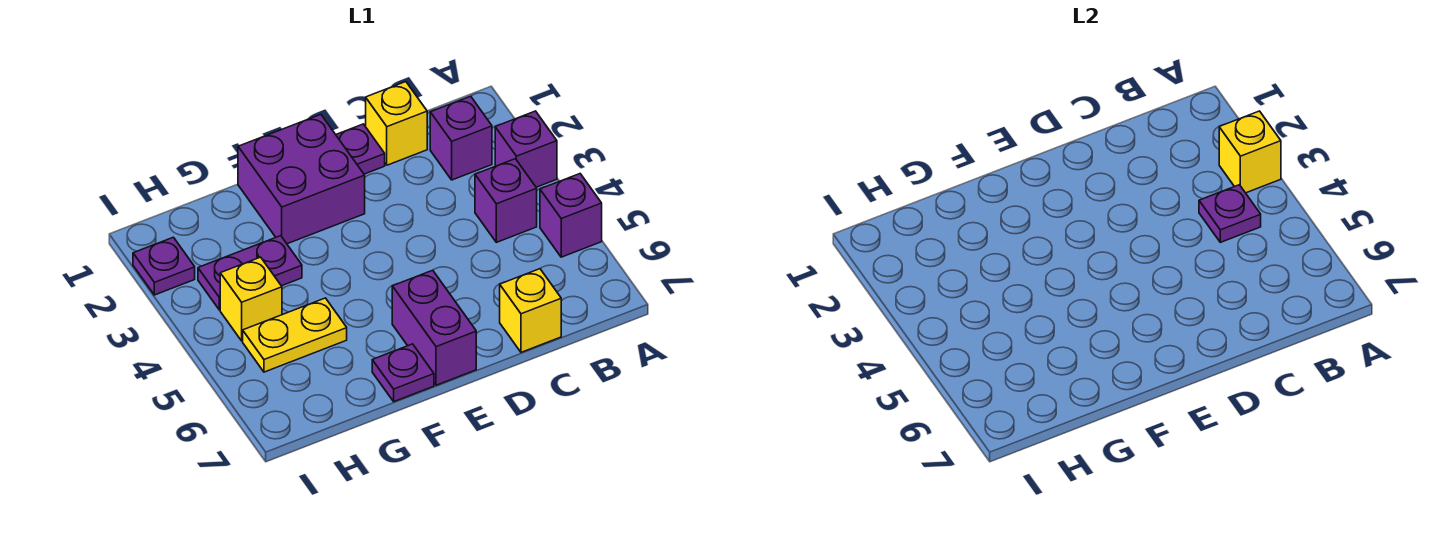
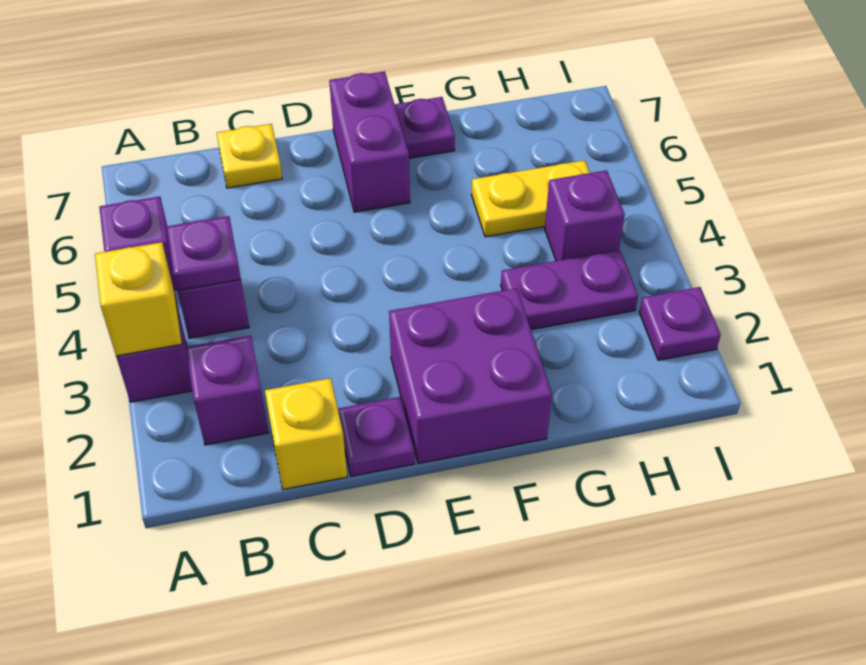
yellow 1x1 brick [500,269,561,352] -> yellow 1x1 plate [217,124,282,188]
yellow 1x1 brick [220,257,282,341] -> purple 1x1 brick [545,170,625,261]

